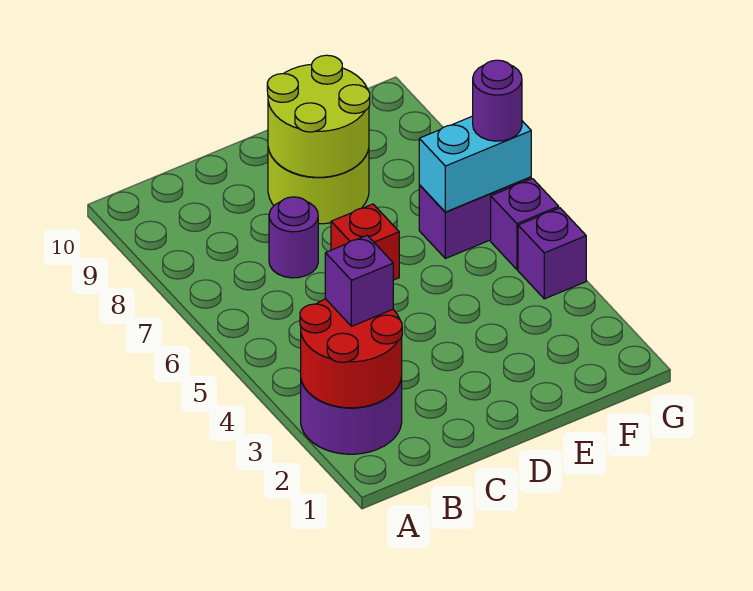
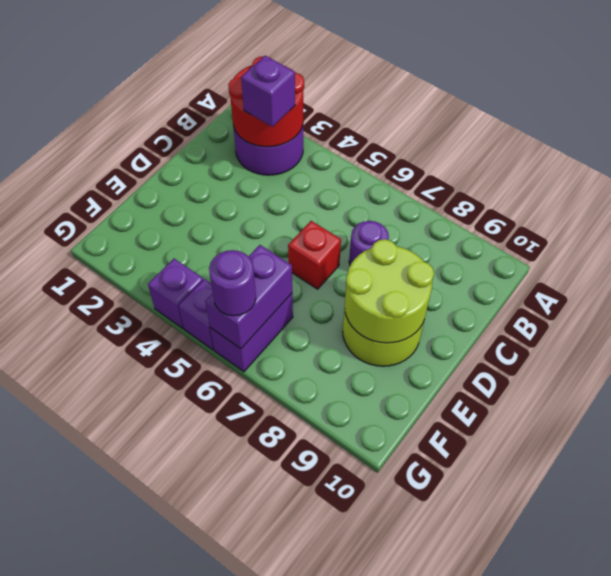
cyan 1x2 brick [419,116,531,212] -> purple 1x2 brick [205,245,292,349]

